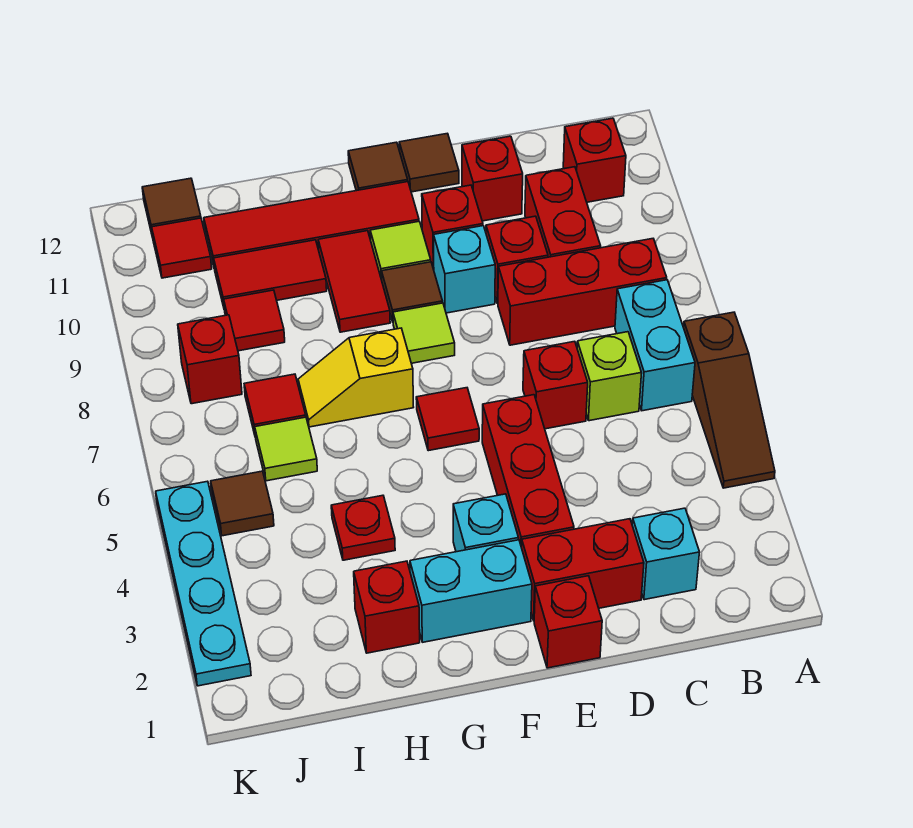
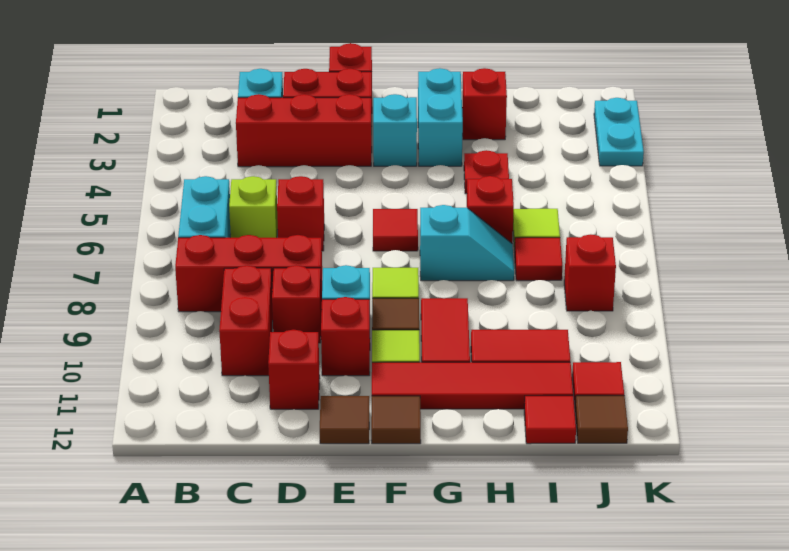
brown 1x3 slope [684,312,775,488] -> none
red 1x1 brick [563,118,626,202] -> red 1x1 brick moved to [467,176,514,243]
red 1x3 brick [482,395,574,548] -> red 1x3 brick turned to [236,94,372,167]
cyan 1x2 brick [410,540,532,642] -> cyan 1x2 brick turned to [418,68,463,166]
yellow 1x2 slope [298,328,414,427] -> cyan 1x2 slope [420,205,514,281]
red 1x1 tile [224,290,285,351] -> red 1x1 tile moved to [524,396,576,444]
brown 1x1 tile [211,471,274,536] -> none
cyan 1x4 plate [156,481,251,686] -> cyan 1x2 plate [594,98,644,166]

